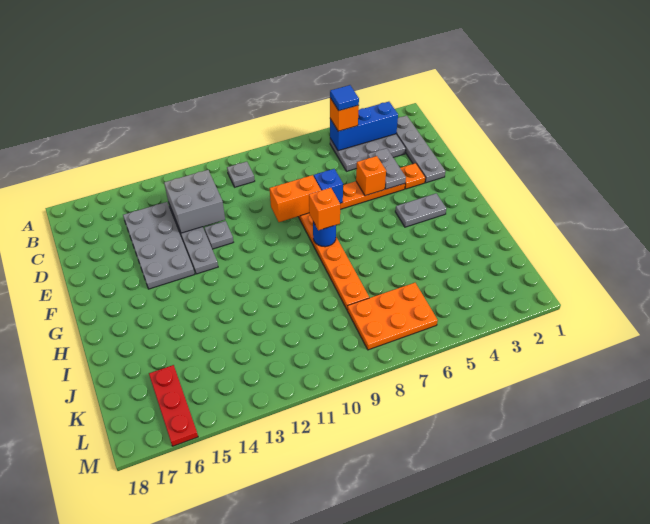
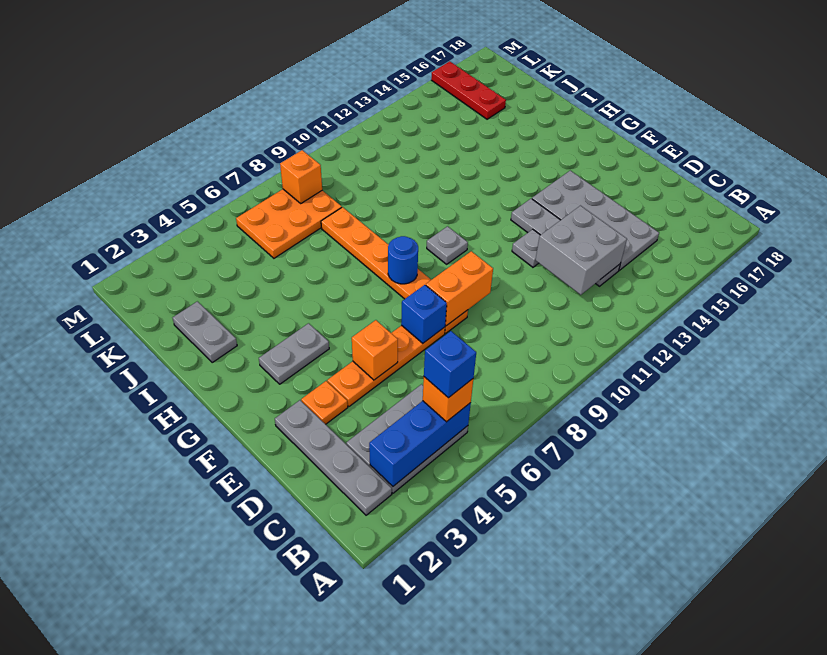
blue 1x1 tile [330,85,359,111] -> blue 1x1 brick [424,331,476,398]
grey 1x1 plate [227,162,255,187] -> grey 1x1 plate moved to [427,226,468,264]
grey 1x2 plate [367,148,406,189] -> grey 1x2 plate moved to [173,301,237,363]
orange 1x1 brick [309,188,340,230] -> orange 1x1 brick moved to [280,150,322,203]

